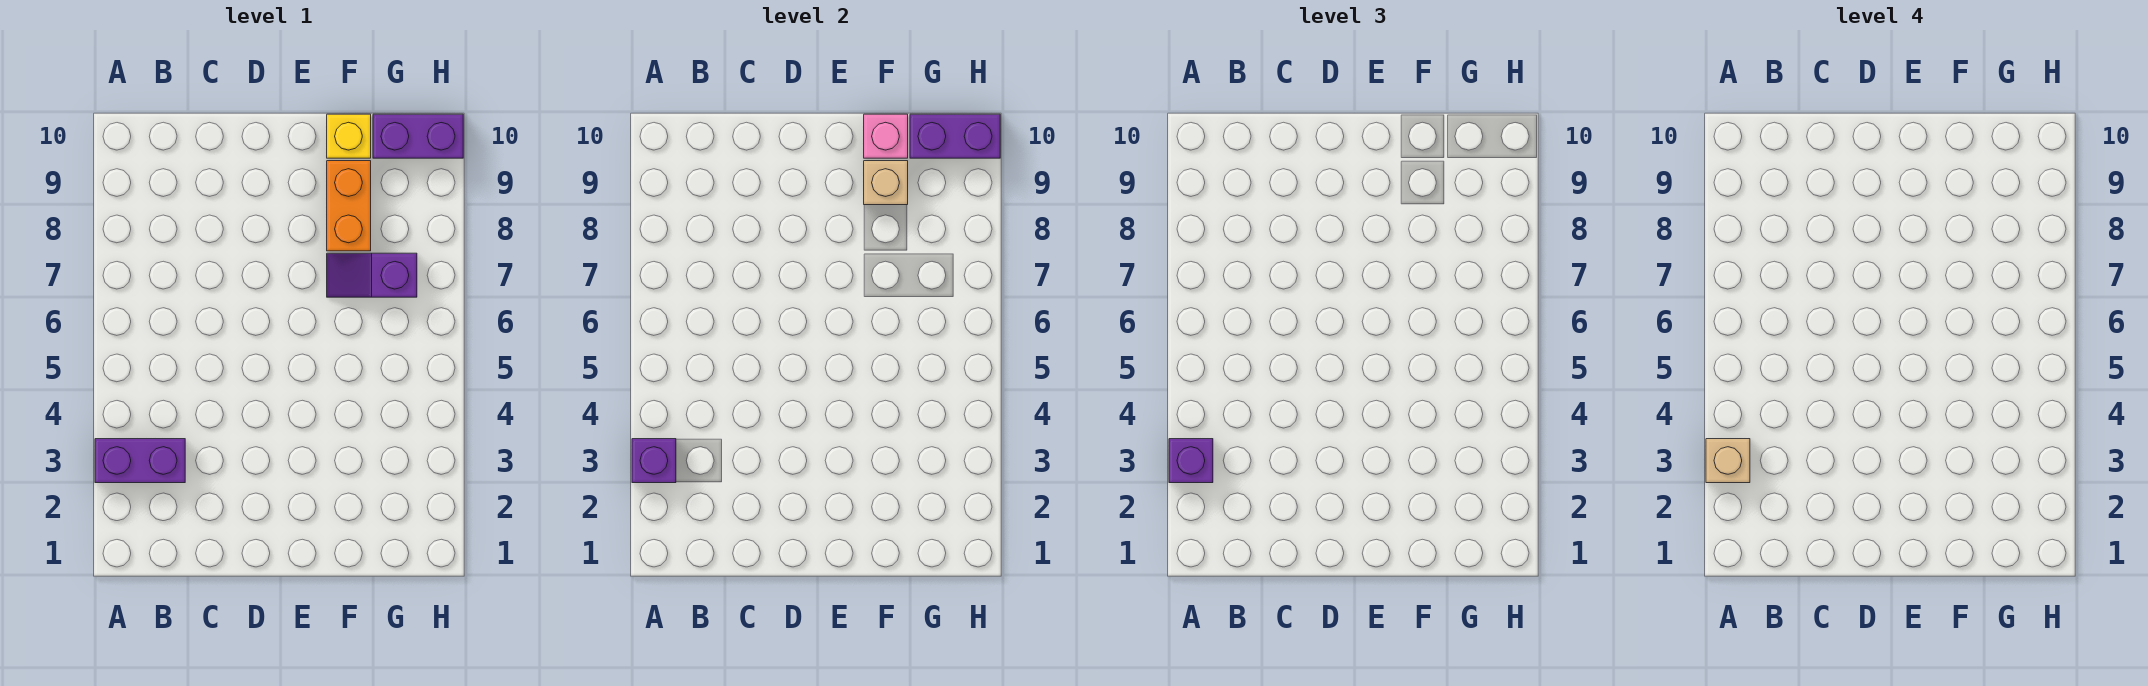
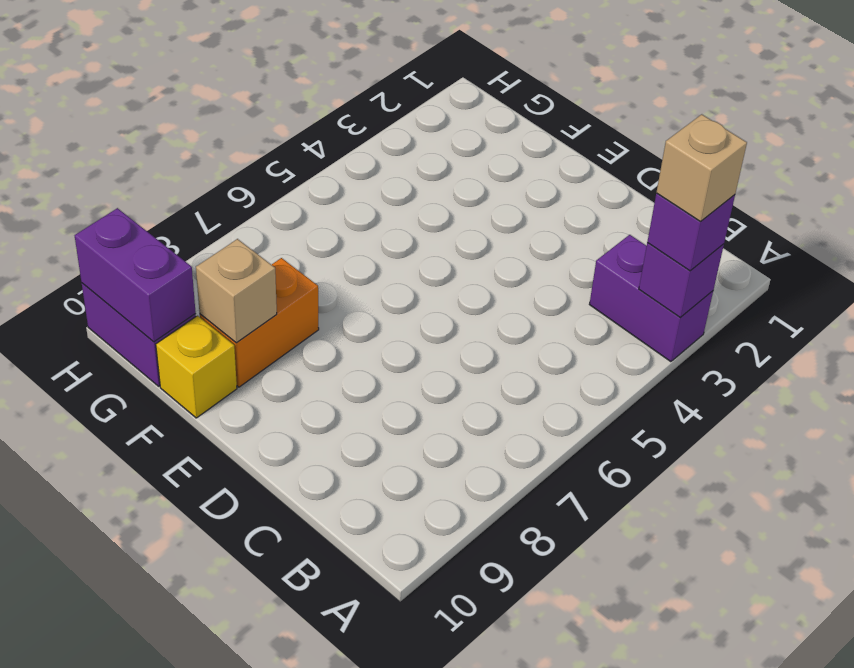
purple 1x2 slope [327,253,417,297] -> none
pink 1x1 brick [864,114,908,158] -> none

